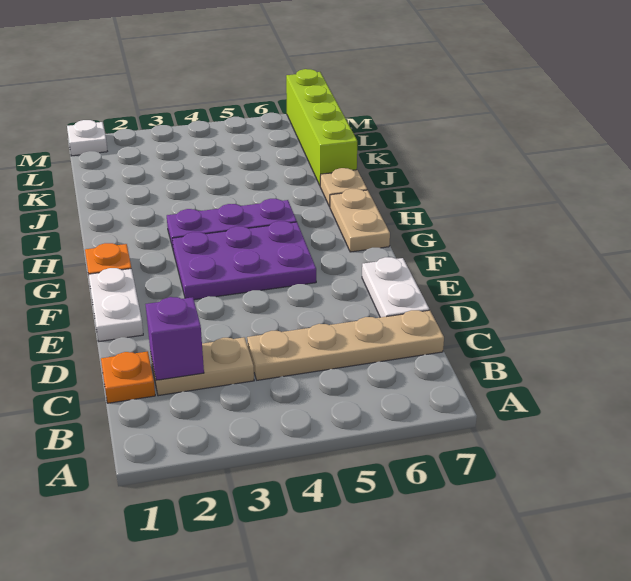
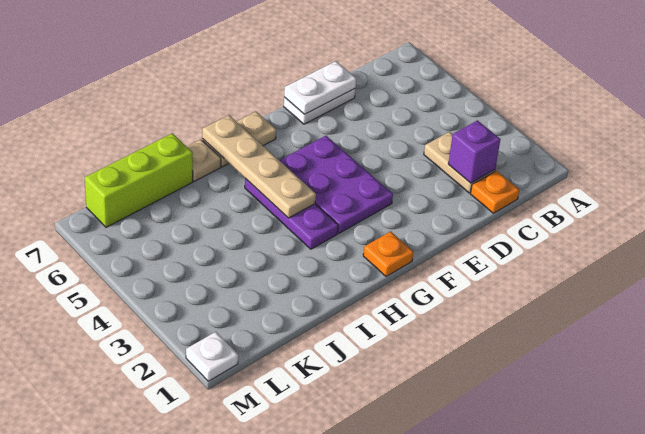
tan 1x4 plate [247,310,444,380] -> tan 1x4 plate moved to [202,115,316,218]
white 1x2 plate [89,268,143,341] -> white 1x2 plate moved to [284,61,356,114]
lime 1x4 brick [286,69,357,185] -> lime 1x3 brick [85,133,193,227]

